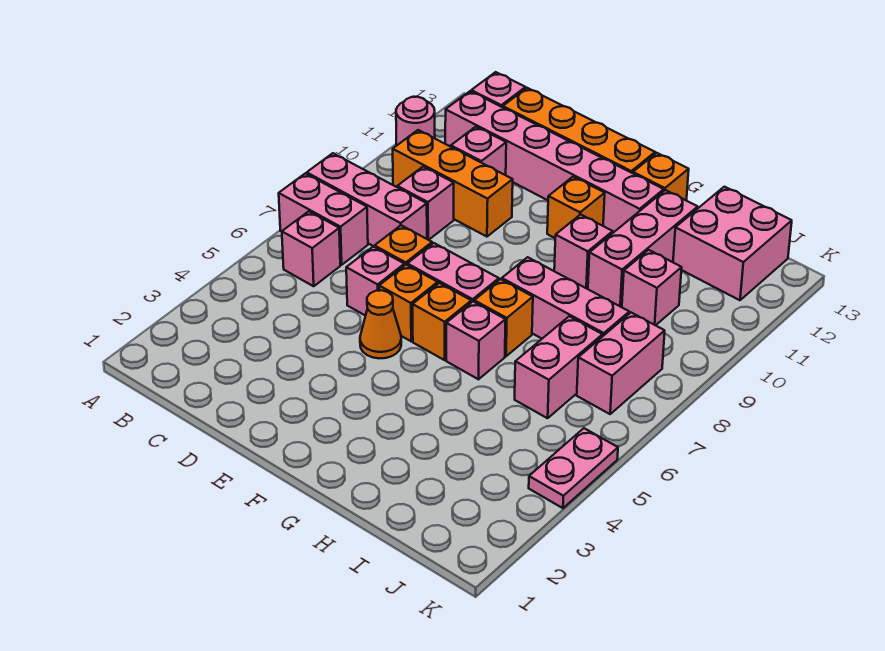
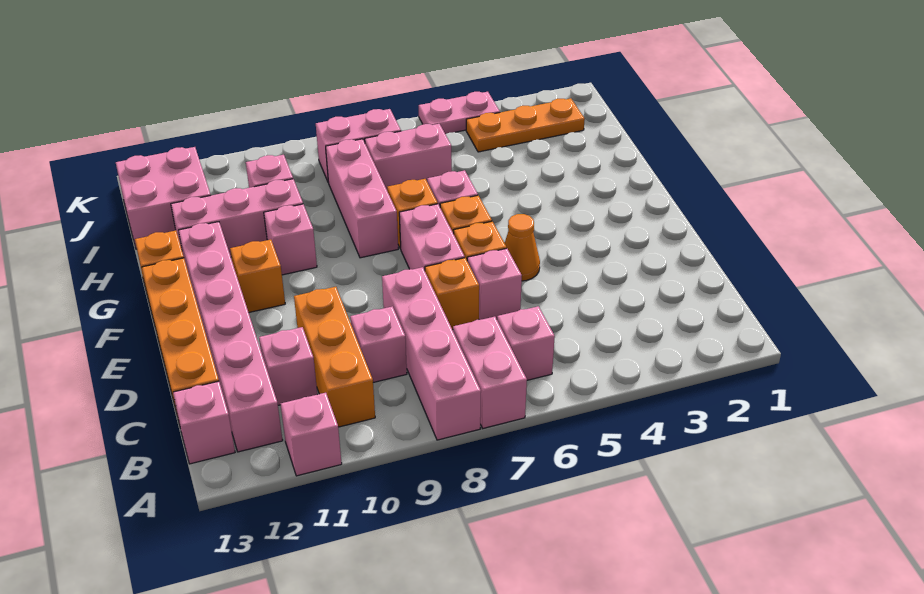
pink 1x3 brick [307,153,427,247] -> pink 1x4 brick [382,267,481,440]
pink 1x1 round brick [396,97,435,146] -> pink 1x1 brick [281,393,342,476]
none -> orange 1x3 plate [466,98,585,152]

